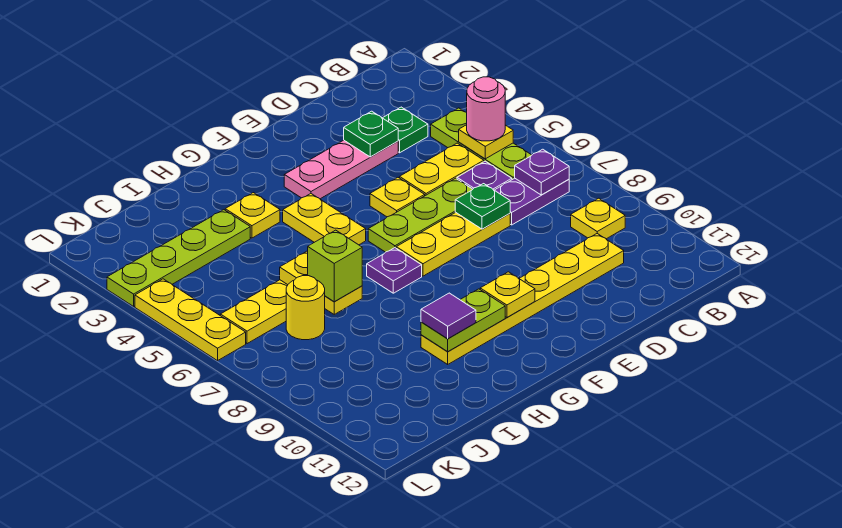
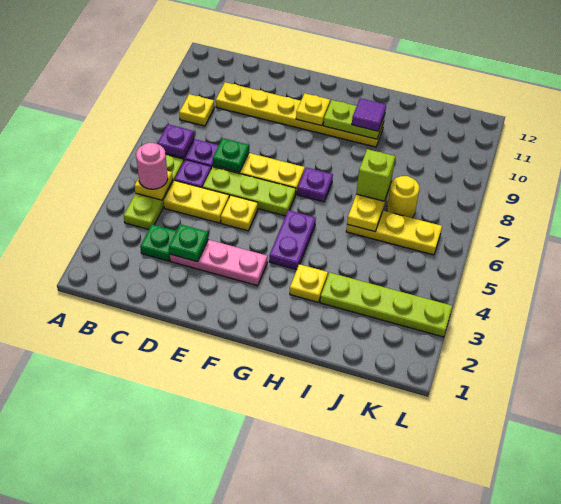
yellow 1x2 plate [283,194,366,245] -> purple 1x2 plate [269,210,316,270]
yellow 1x3 plate [135,279,246,361] -> none

